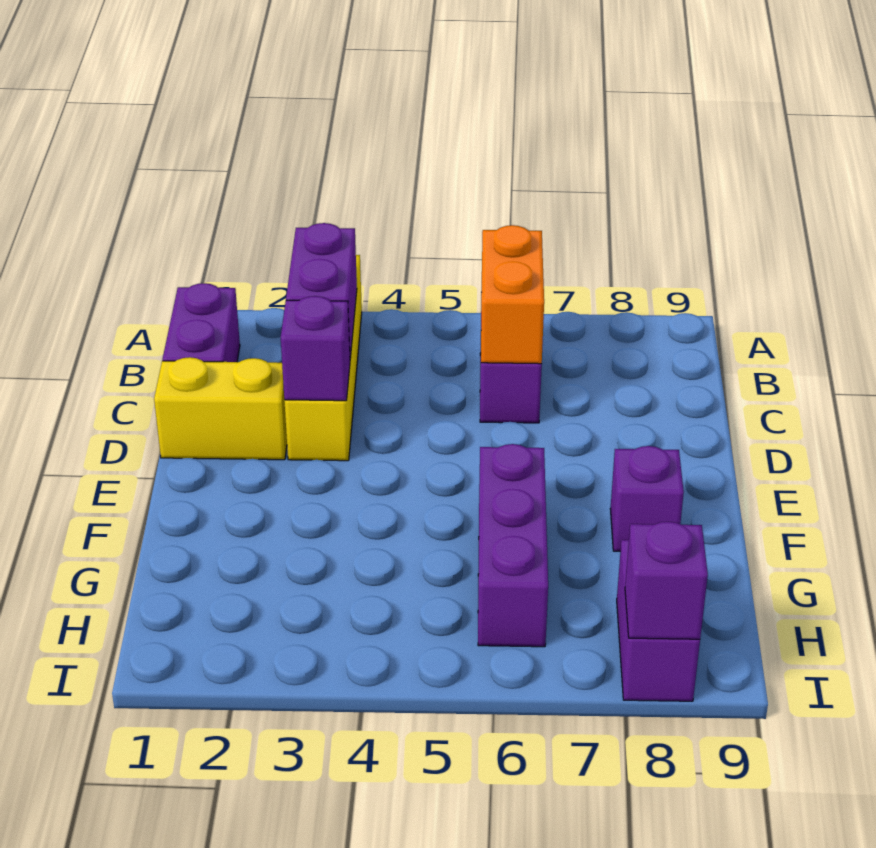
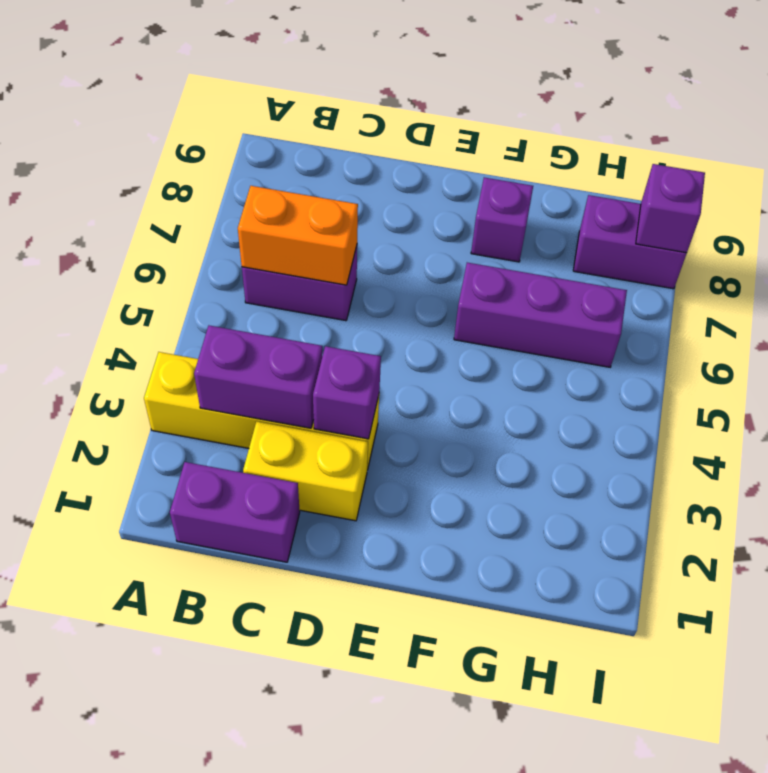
yellow 1x2 brick [154,357,287,460] -> yellow 1x2 brick turned to [243,421,368,521]

